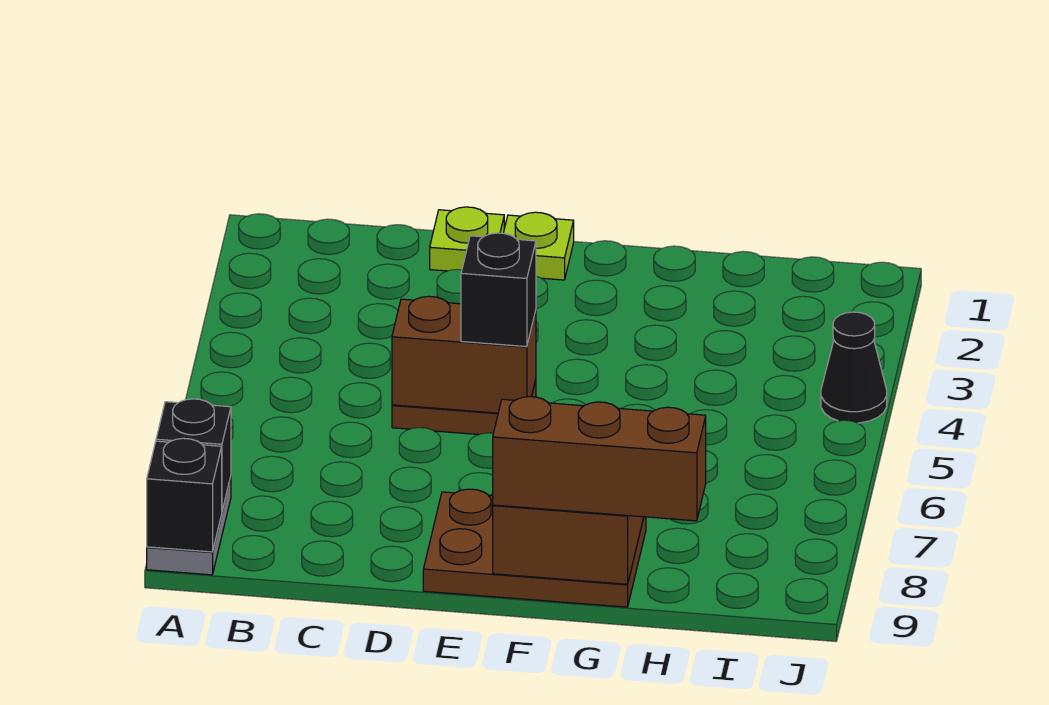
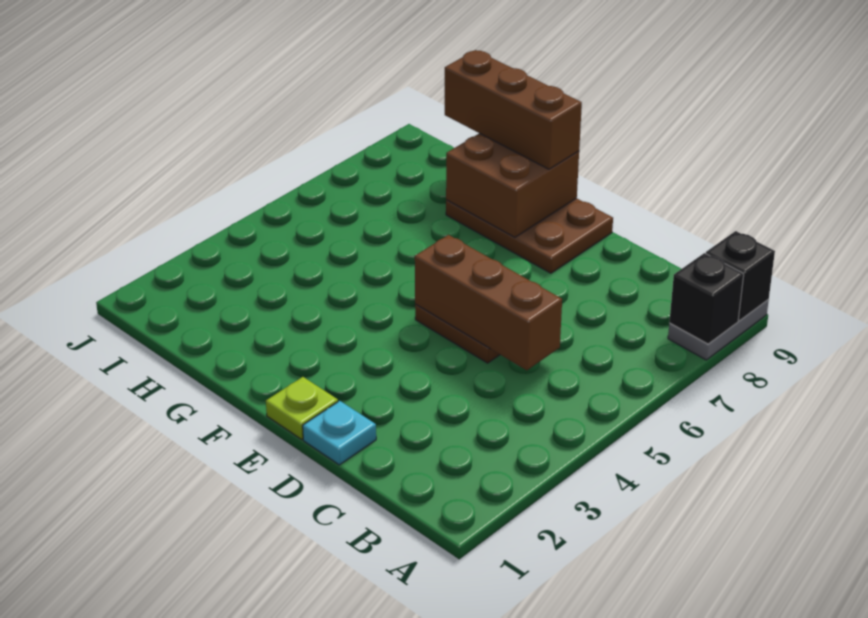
lime 1x1 plate [430,207,504,271] -> cyan 1x1 plate [303,401,376,465]
brown 1x2 brick [392,296,536,413] -> brown 1x3 brick [415,235,562,370]
black 1x1 brick [461,233,536,347] -> none
black 1x1 cone [821,312,887,423] -> none

